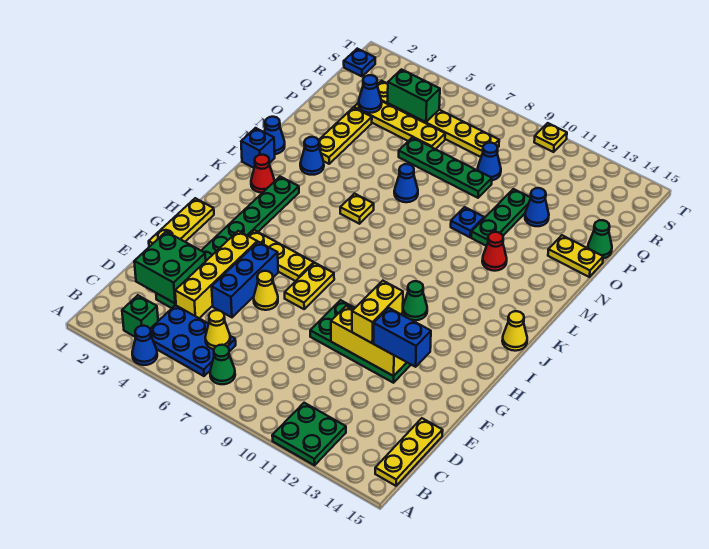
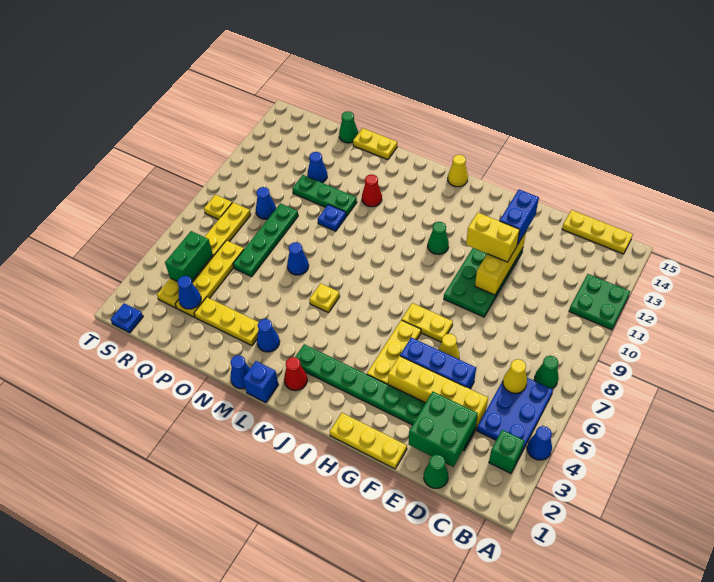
none -> green 1x1 cone [424,455,448,488]
yellow 1x2 plate [548,235,603,277] -> yellow 1x2 plate turned to [353,128,397,160]
yellow 1x1 plate [534,123,567,152] -> yellow 1x1 plate moved to [204,195,232,220]

